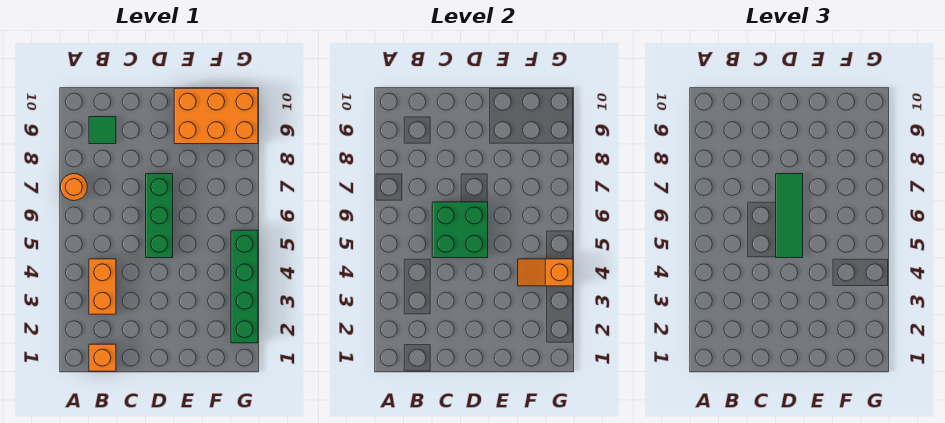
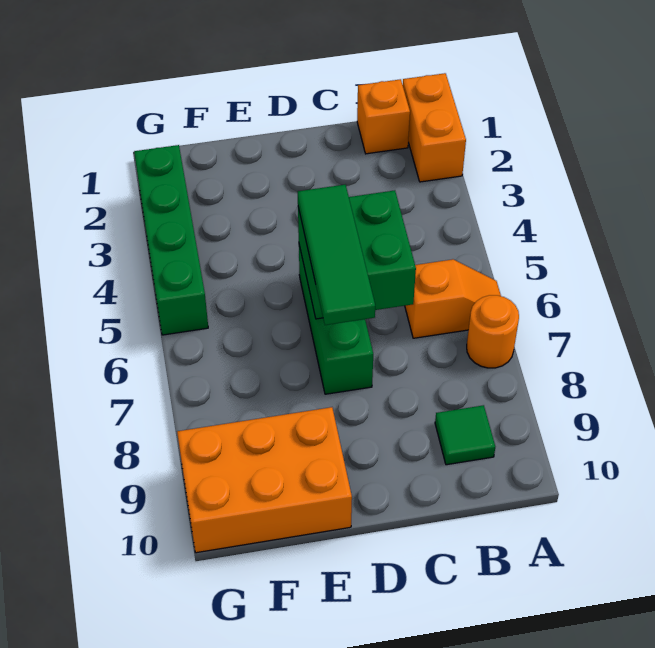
orange 1x2 brick [89,259,116,314] -> orange 1x2 brick moved to [403,73,466,182]
orange 1x2 slope [518,259,573,286] -> orange 1x2 slope moved to [405,259,501,338]

